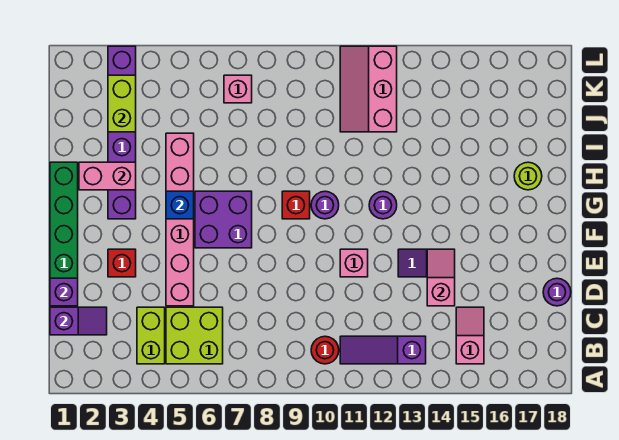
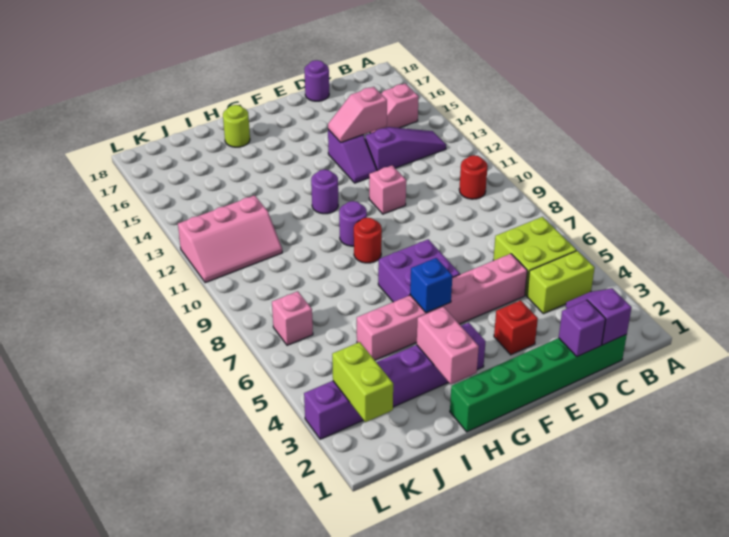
purple 1x3 slope [340,336,426,364] -> purple 1x3 slope turned to [365,127,446,171]
red 1x1 brick [282,191,310,219] -> red 1x1 round brick [354,218,382,263]
lime 1x2 brick [108,75,136,132] -> lime 1x2 brick turned to [332,342,393,422]

